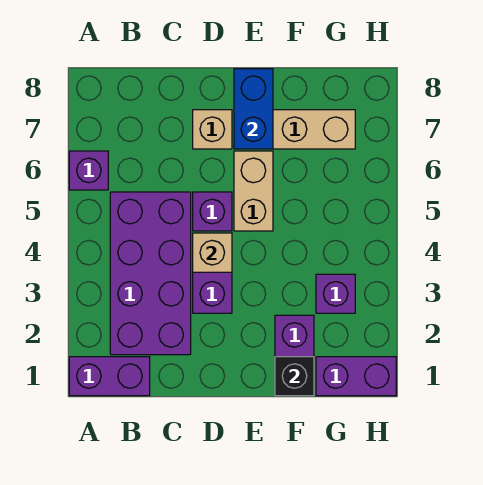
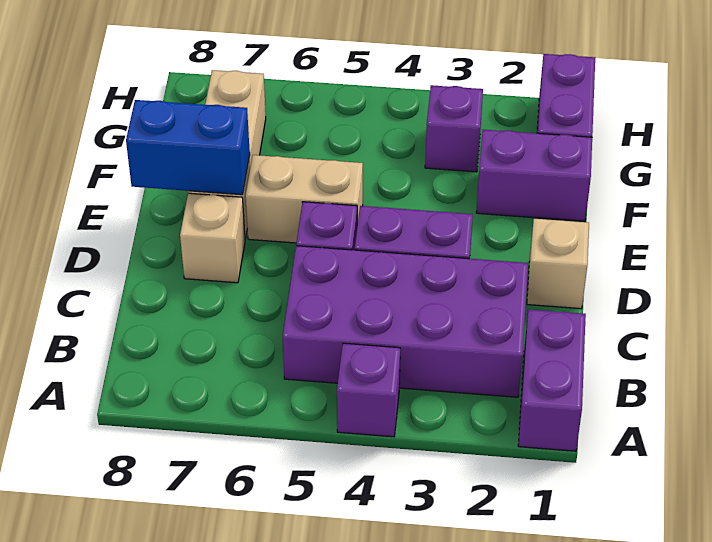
purple 1x1 brick [69,151,108,190] -> purple 1x1 brick moved to [337,343,400,437]
tan 1x1 brick [193,233,232,272] -> tan 1x1 brick moved to [527,219,589,309]
black 1x1 brick [275,357,314,396] -> none

